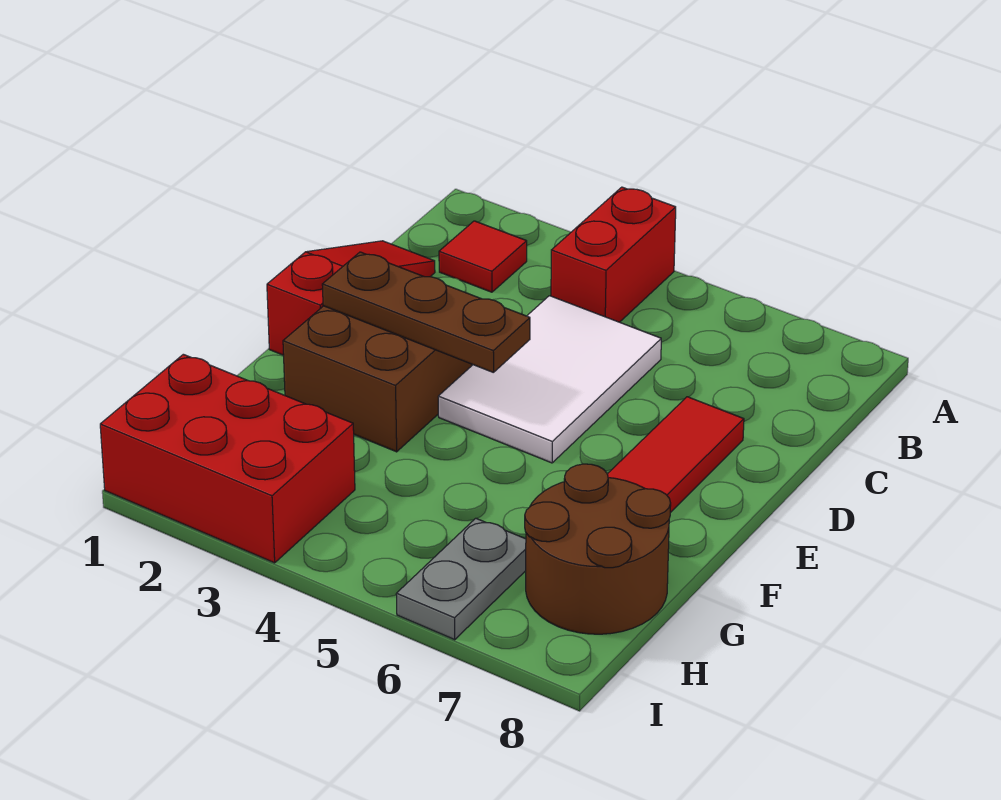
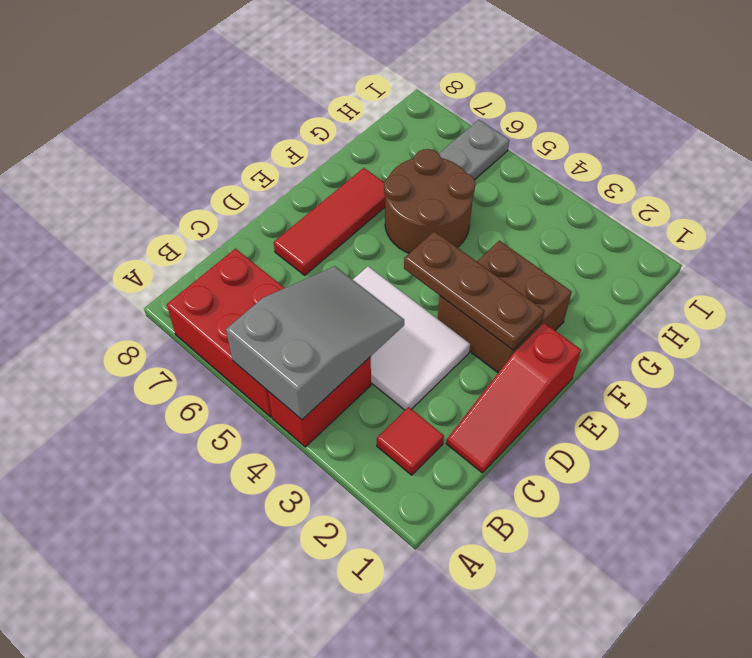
none -> grey 2x3 slope [226,266,404,420]
white 2x3 tile [438,296,661,463] -> white 2x3 tile turned to [353,267,470,410]
brown 2x2 round brick [525,464,671,634] -> brown 2x2 round brick moved to [384,149,475,253]
red 2x3 brick [100,354,355,563] -> red 2x3 brick moved to [167,249,284,417]

